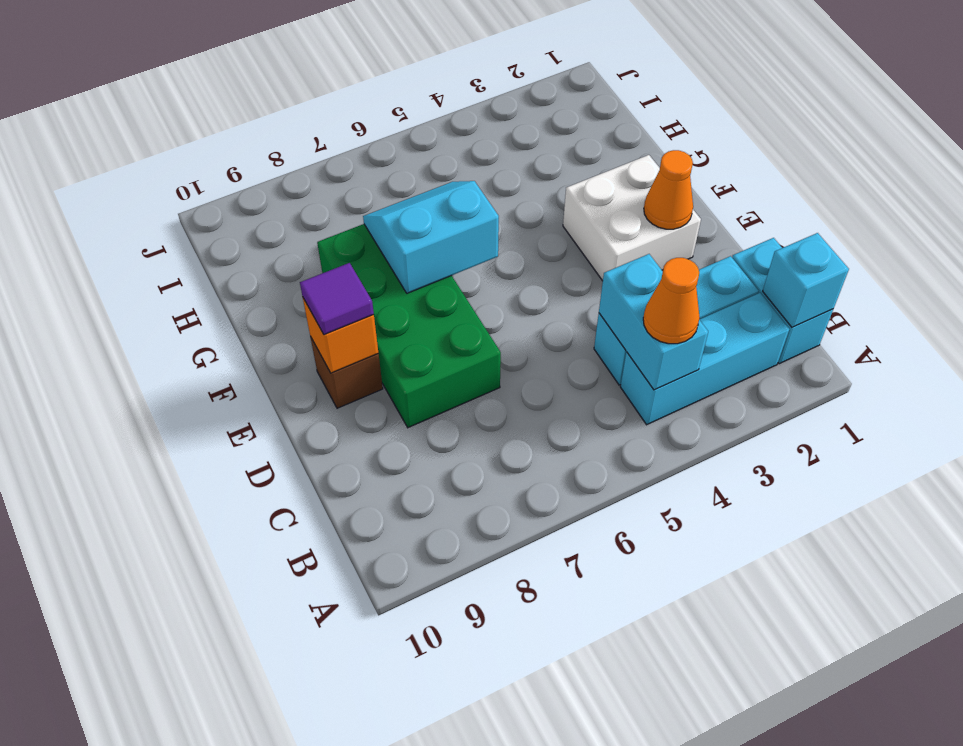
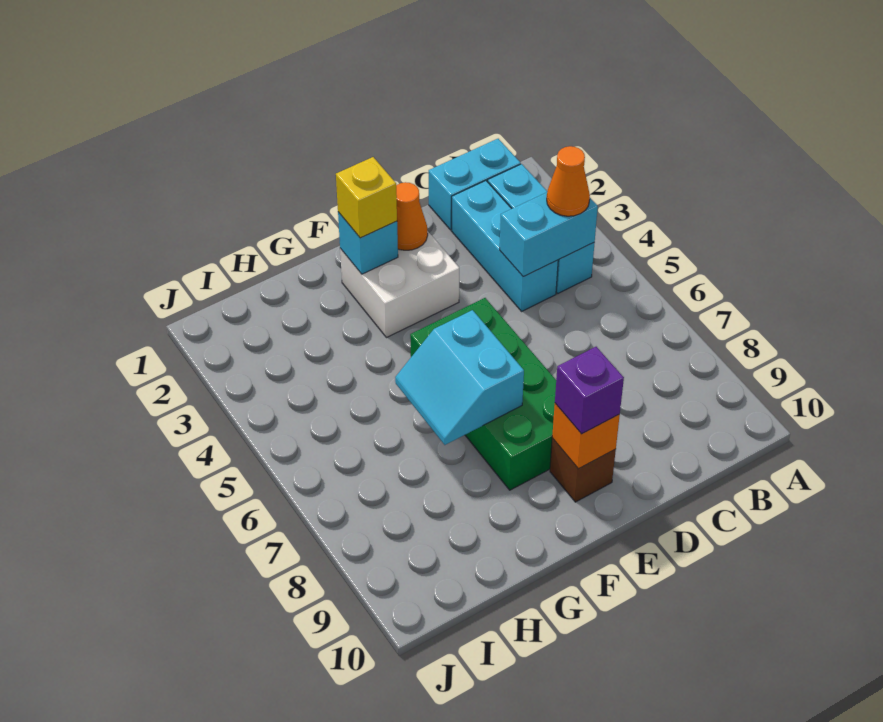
cyan 1x1 brick [763,233,849,327] -> cyan 1x1 brick moved to [338,212,398,274]
green 2x4 brick [317,224,501,428] -> green 2x4 brick turned to [410,298,556,490]
purple 1x1 tile [300,263,374,335] -> purple 1x1 brick [555,347,624,434]
none -> yellow 1x1 brick [336,157,397,238]

